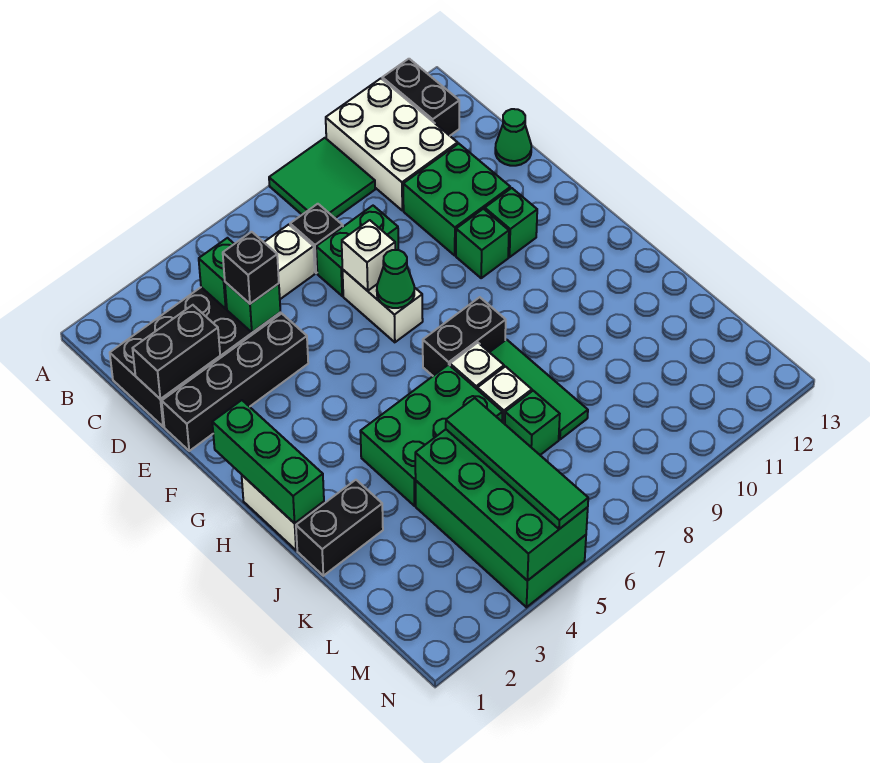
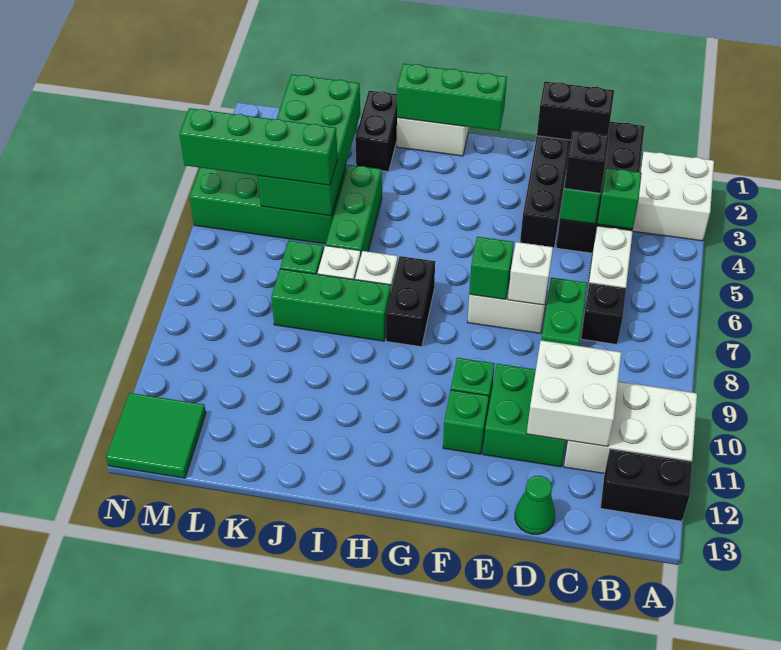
none -> white 2x2 brick [633,151,714,241]
green 2x2 tile [269,138,375,218] -> green 2x2 tile moved to [106,393,206,478]
none -> white 2x2 brick [527,340,621,447]
black 1x2 brick [132,305,220,399] -> black 1x2 brick turned to [537,82,614,140]
green 1x1 cone [377,250,414,308] -> green 1x1 brick [469,237,514,300]
green 2x3 brick [360,365,502,506] -> green 1x3 brick [326,165,382,254]
green 1x3 tile [490,340,588,439] -> green 1x3 brick [271,269,391,341]
green 2x4 brick [415,429,588,580] -> green 2x4 brick turned to [258,74,360,216]
green 1x4 tile [446,398,588,529] -> green 1x4 brick [179,108,338,185]

